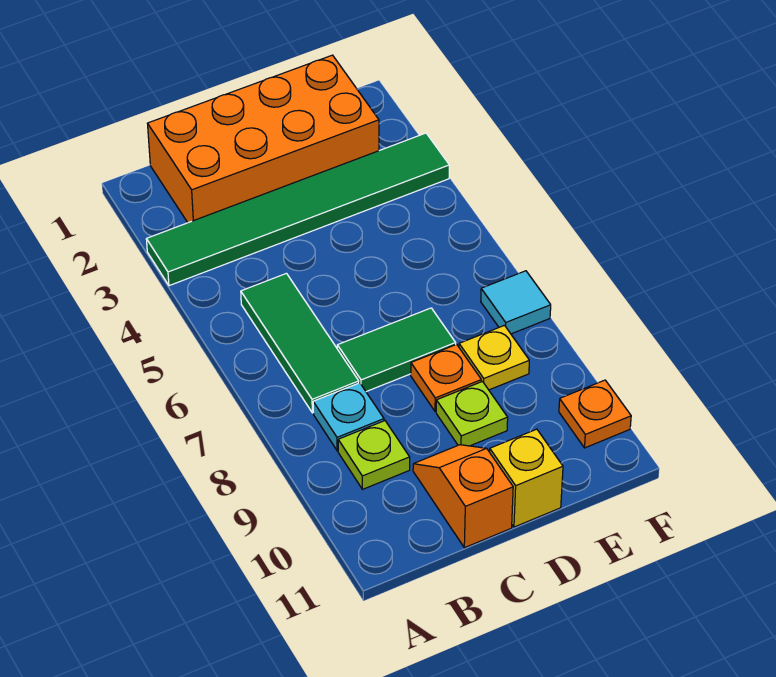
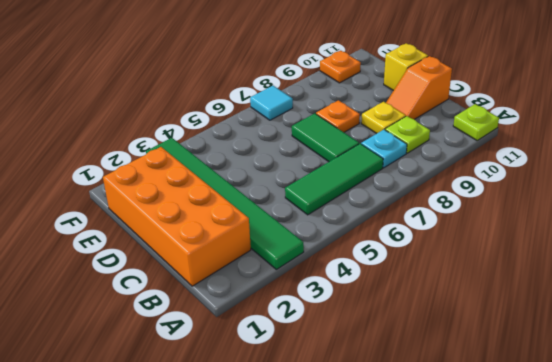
lime 1x1 plate [436,382,508,446] -> lime 1x1 plate moved to [453,104,499,140]
yellow 1x1 plate [459,325,529,390] -> yellow 1x1 plate moved to [361,102,406,134]

